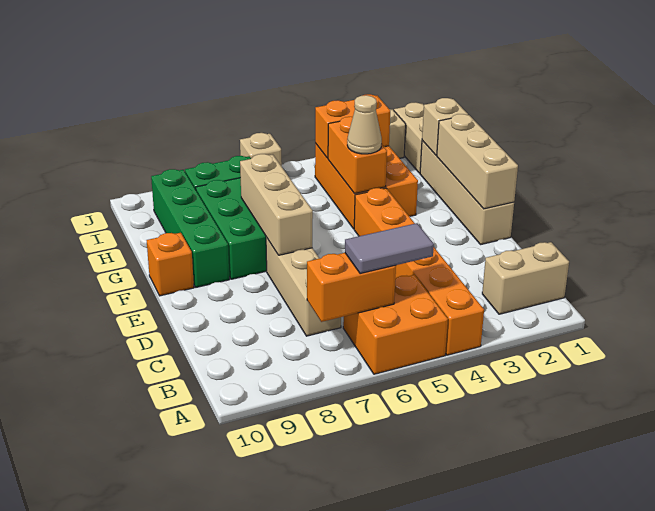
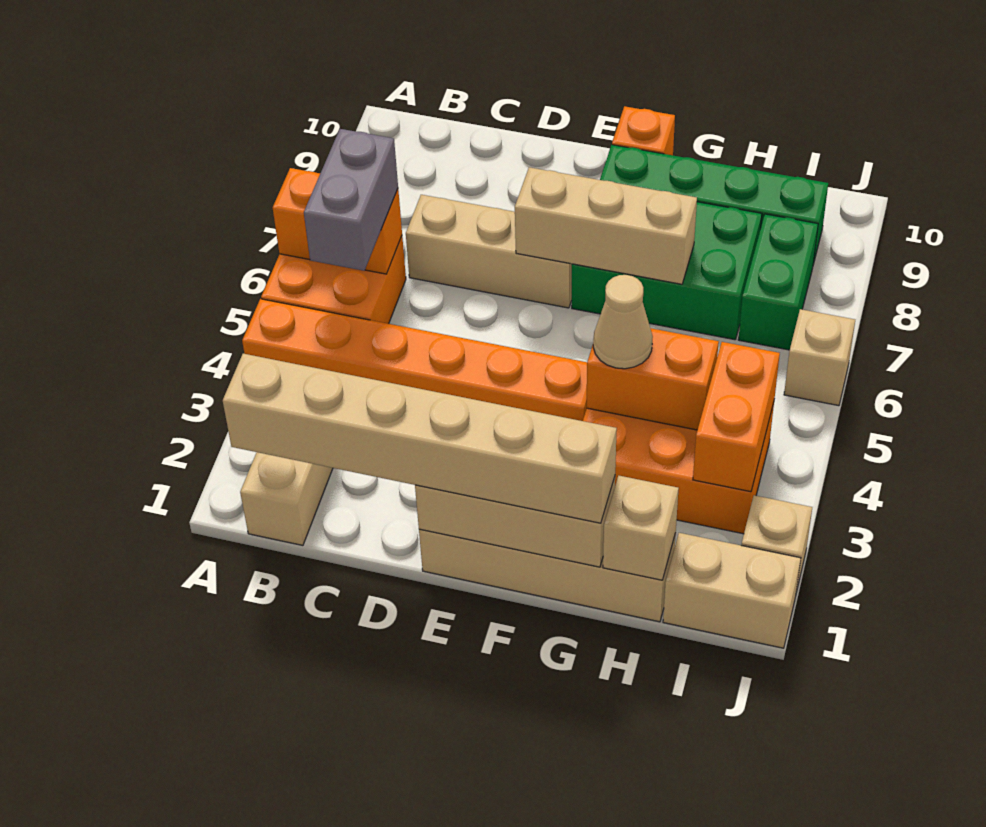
none -> tan 1x6 brick [223,354,617,523]
grey 1x2 tile [345,223,434,274] -> grey 1x2 brick [304,129,398,271]
orange 1x2 brick [307,253,396,322] -> orange 1x2 brick turned to [273,168,402,274]

